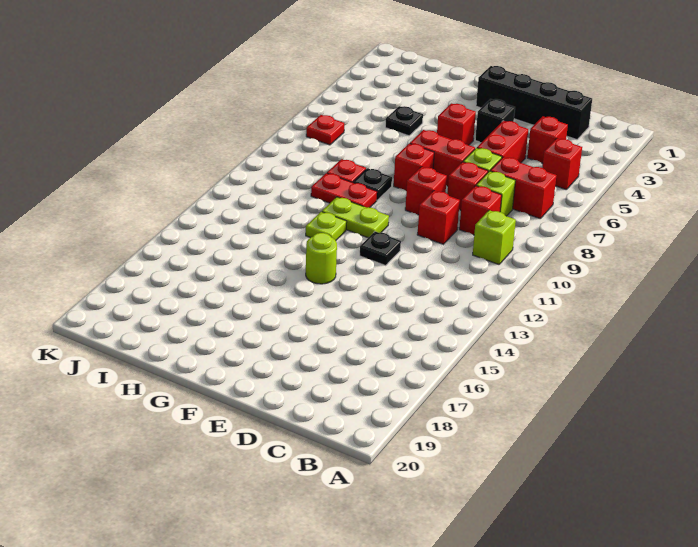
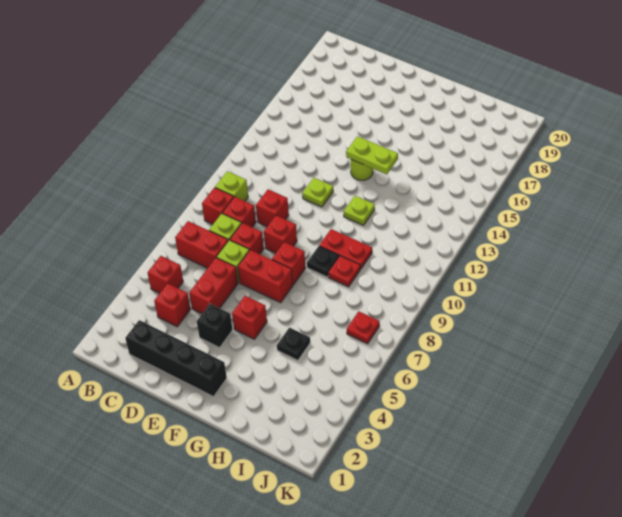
none -> red 1x1 brick [202,188,234,224]
black 1x1 plate [360,231,401,265] -> lime 1x1 plate [302,178,333,207]
lime 1x2 plate [322,197,389,238] -> lime 1x2 plate moved to [346,136,398,174]

